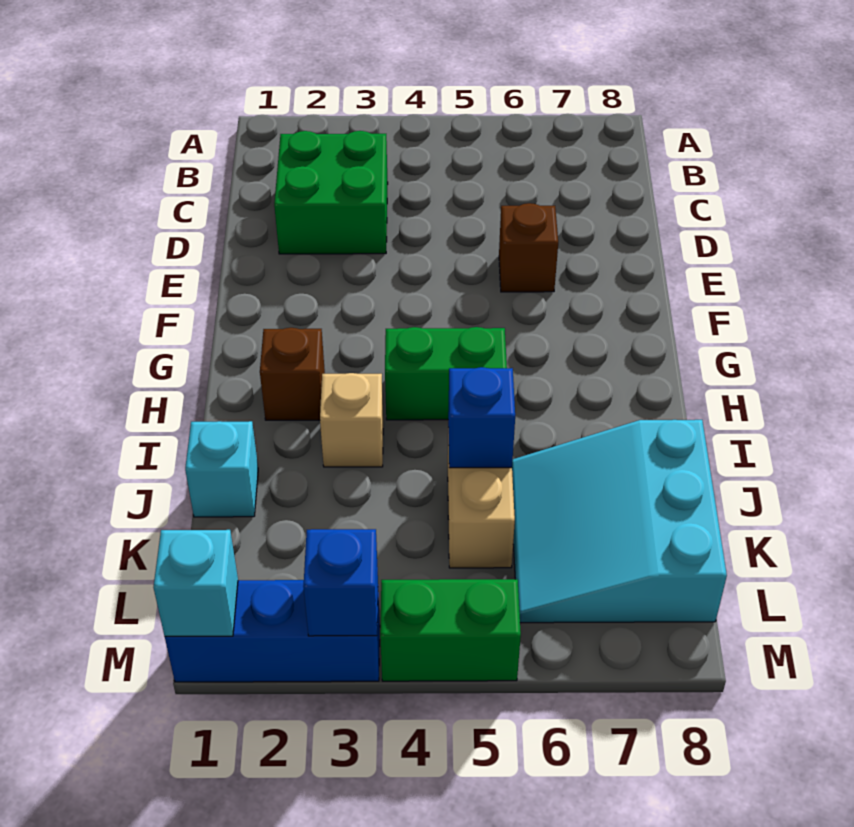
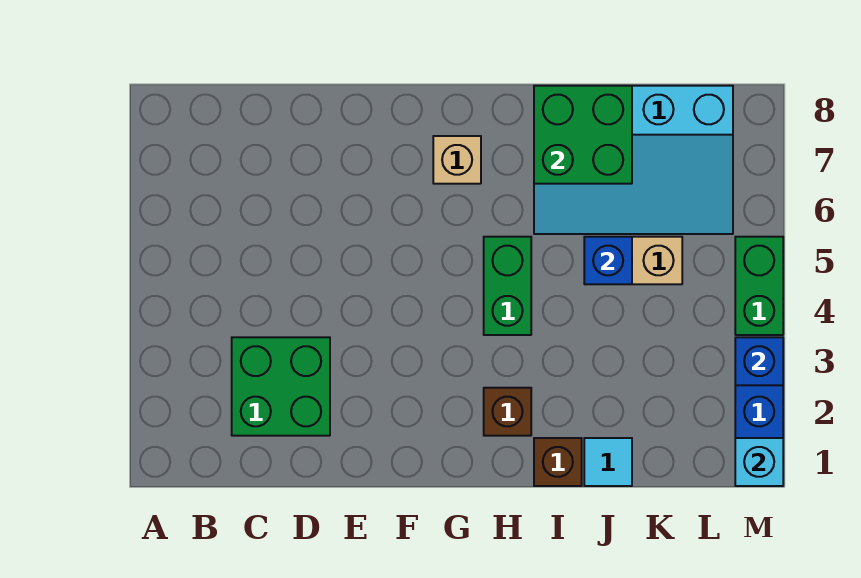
brown 1x1 brick [499,203,558,292] -> brown 1x1 brick moved to [534,438,582,486]
tan 1x1 brick [320,373,383,467] -> tan 1x1 brick moved to [433,136,481,184]
none -> green 2x2 brick [534,86,632,184]
cyan 1x1 brick [185,421,258,517] -> cyan 1x1 tile [584,438,632,486]
cyan 3x3 slope [512,420,727,623] -> cyan 3x4 slope [534,86,733,234]

